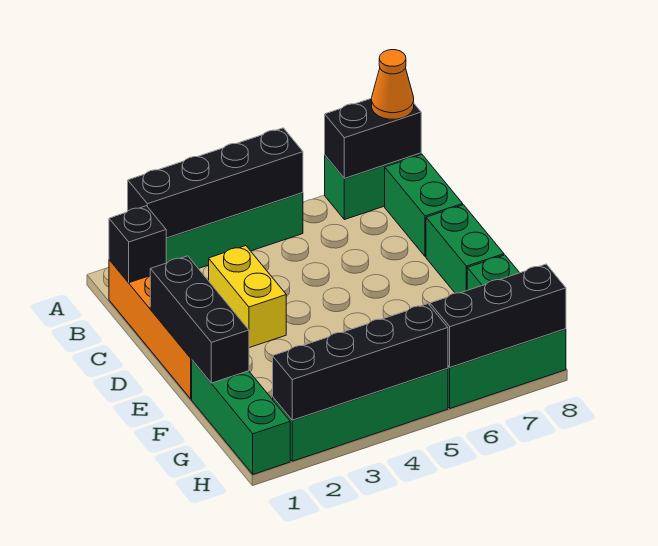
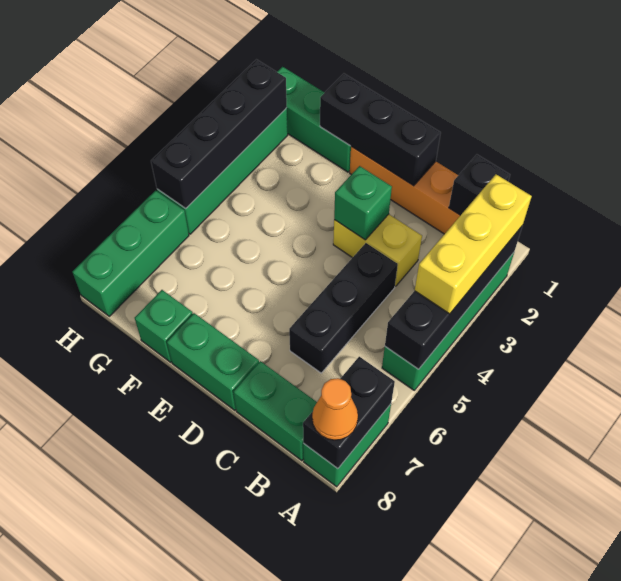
none -> yellow 1x3 brick [415,174,532,314]
none -> green 1x1 brick [334,166,392,240]
black 1x3 brick [430,264,566,367] -> black 1x3 brick moved to [289,243,398,373]

